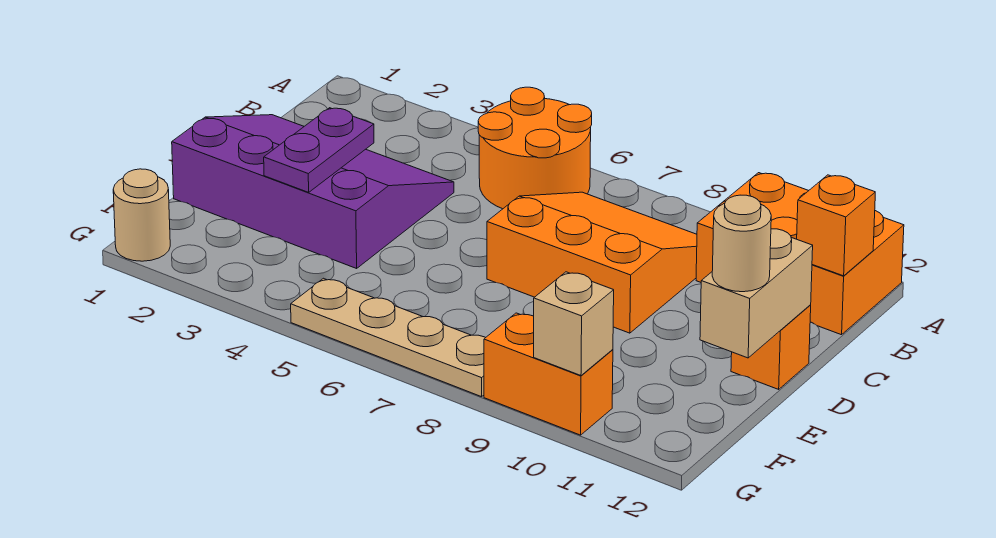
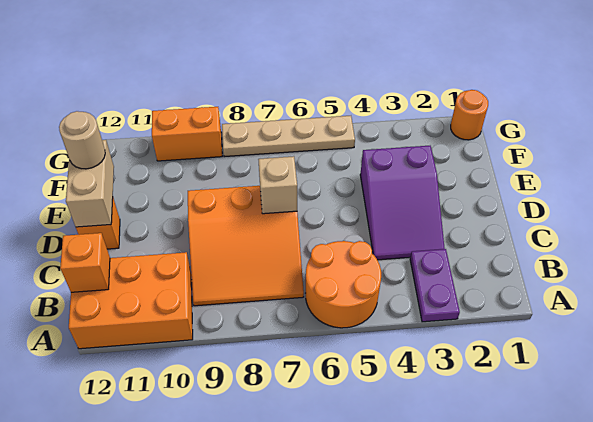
purple 3x4 slope [172,115,454,268] -> purple 2x3 slope [360,146,445,260]
purple 1x2 plate [264,108,374,192] -> purple 1x2 plate moved to [410,249,460,322]
tan 1x1 round brick [113,169,170,261] -> orange 1x1 round brick [451,90,488,140]
tan 1x1 brick [534,272,614,376] -> tan 1x1 brick moved to [258,156,297,214]

